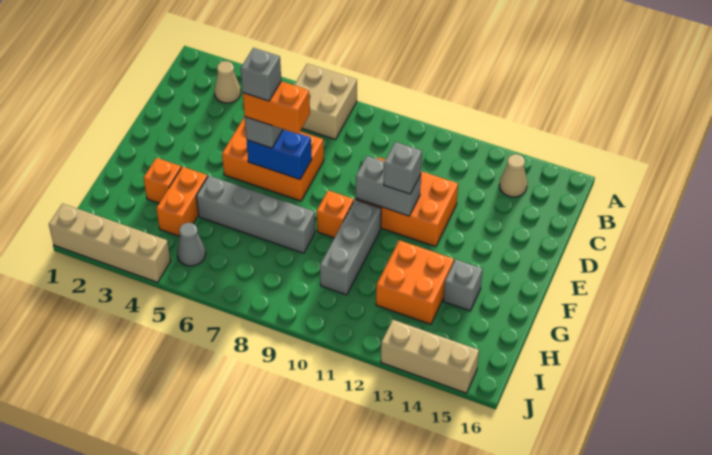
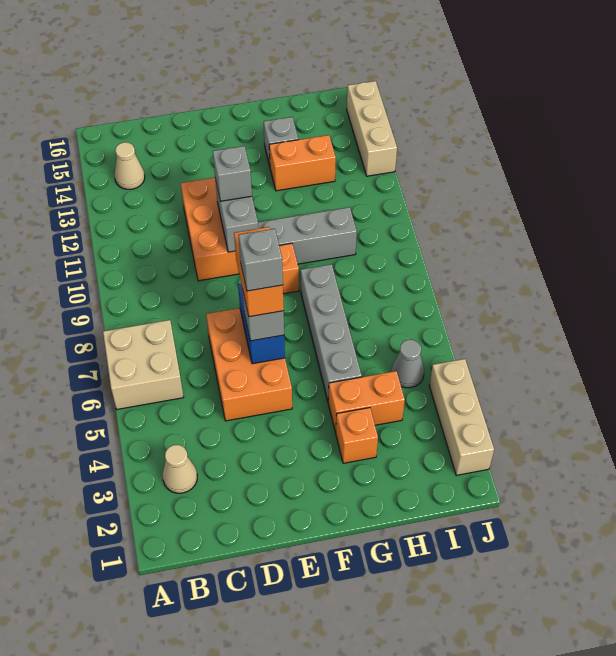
orange 2x2 brick [376,240,454,324] -> orange 1x2 brick [269,135,336,191]
tan 1x4 brick [49,204,171,282] -> tan 1x3 brick [429,359,494,475]

